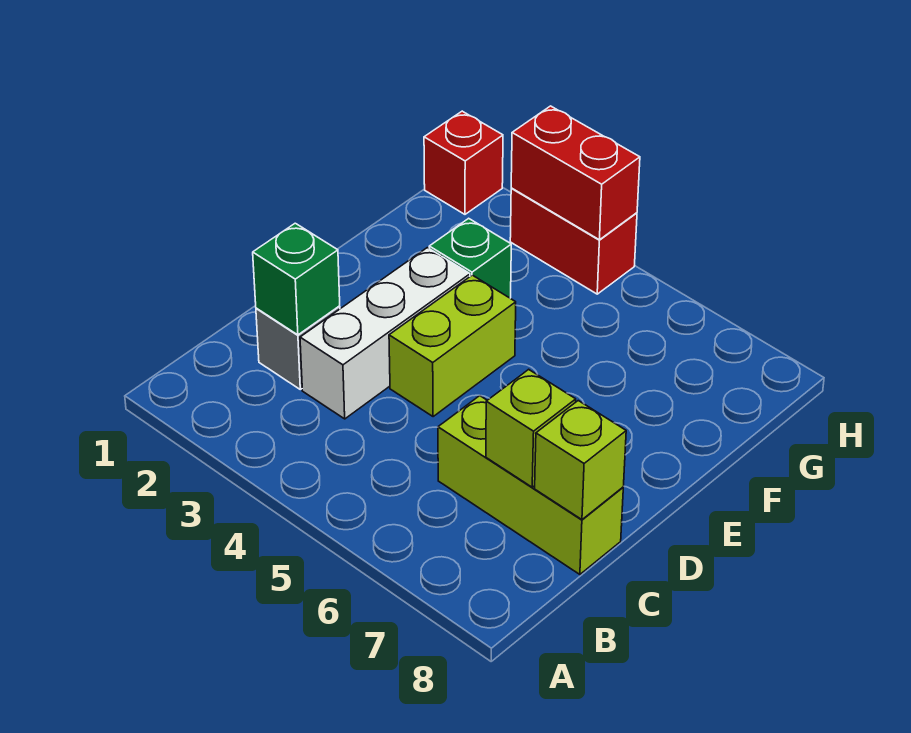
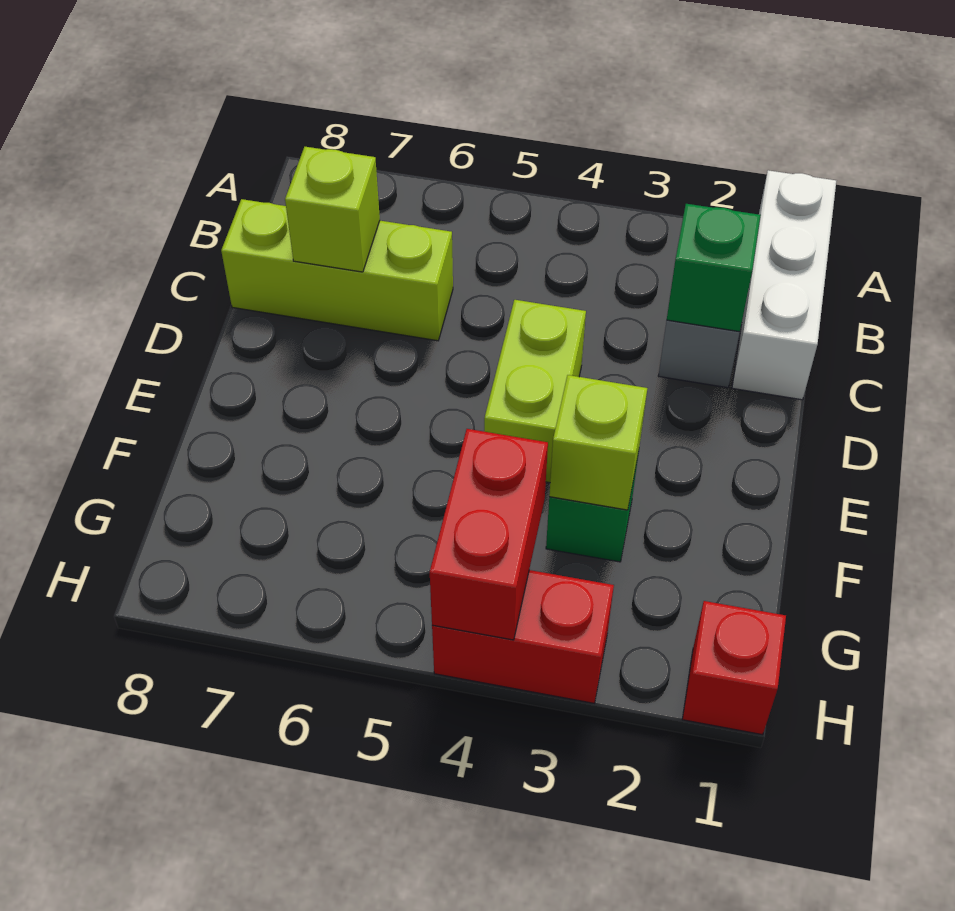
white 1x3 brick [300,248,470,419] -> white 1x3 brick moved to [732,170,836,400]
lime 1x1 brick [535,401,626,520] -> lime 1x1 brick moved to [549,375,647,510]
red 1x2 brick [511,106,640,240] -> red 1x2 brick turned to [430,429,548,640]

